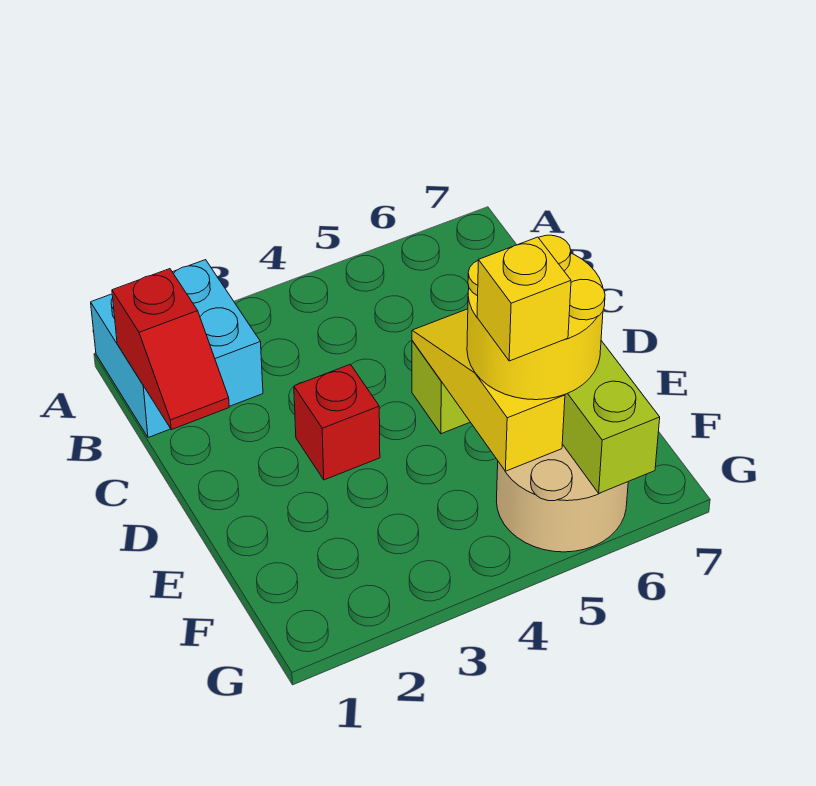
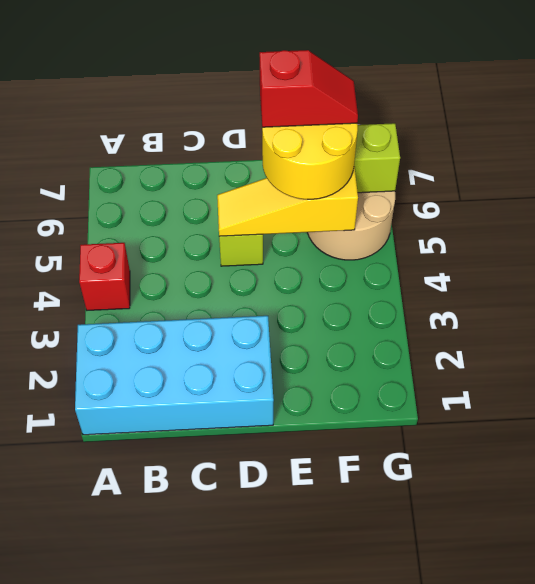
cyan 2x2 brick [91,260,263,438] -> cyan 2x4 brick [75,316,274,435]
red 1x2 slope [112,269,229,430] -> red 1x2 slope moved to [260,50,358,127]
red 1x1 brick [294,364,380,480] -> red 1x1 brick moved to [79,243,130,310]
yellow 1x1 brick [477,237,571,361] -> none

